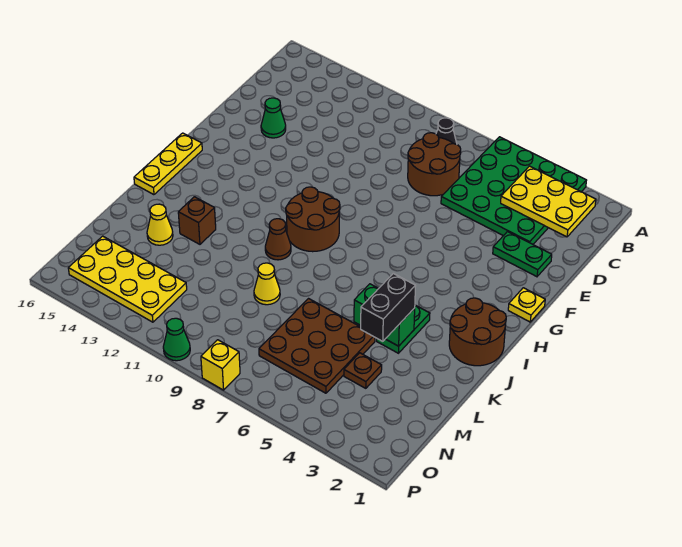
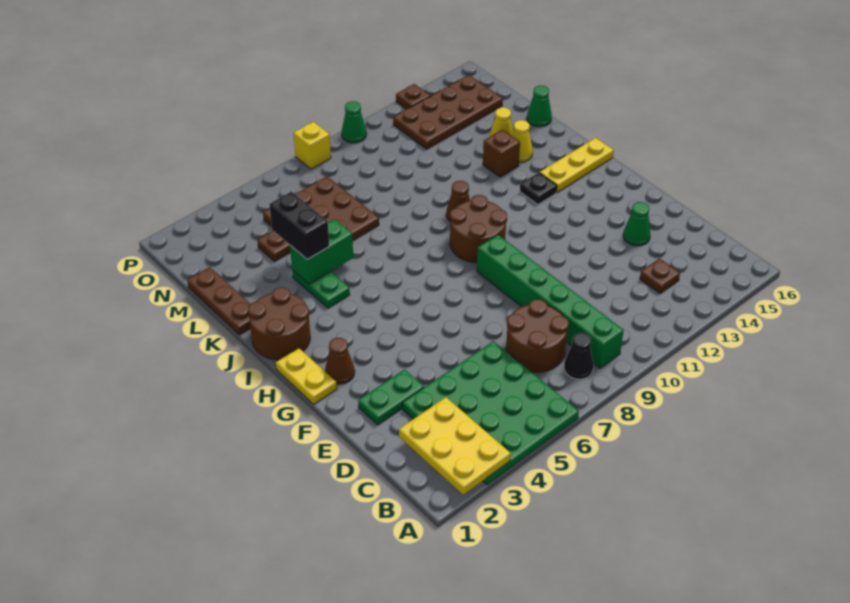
yellow 2x3 plate [501,166,596,237] -> yellow 2x3 plate turned to [399,397,511,495]
none -> green 1x6 brick [477,235,624,368]
none -> brown 1x1 plate [640,258,680,293]
yellow 1x1 plate [508,288,545,322] -> yellow 1x2 plate [276,348,337,404]
none -> brown 1x1 cone [325,338,355,384]
yellow 1x3 plate [134,133,202,195] -> yellow 1x3 plate turned to [539,138,614,192]
none -> black 1x1 plate [520,172,557,205]
none -> brown 1x3 plate [187,267,250,335]
yellow 1x1 cone [254,263,280,305] -> yellow 1x1 cone moved to [512,120,533,162]
none -> green 1x1 cone [527,86,552,127]
yellow 2x4 plate [68,236,187,322] -> brown 2x4 plate [393,75,503,149]
none -> brown 1x1 plate [396,84,430,109]

